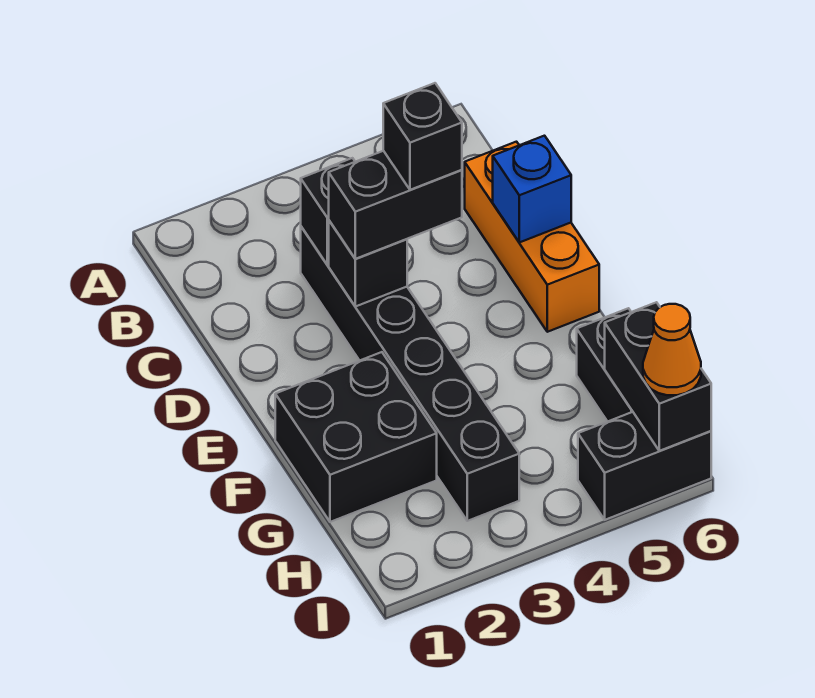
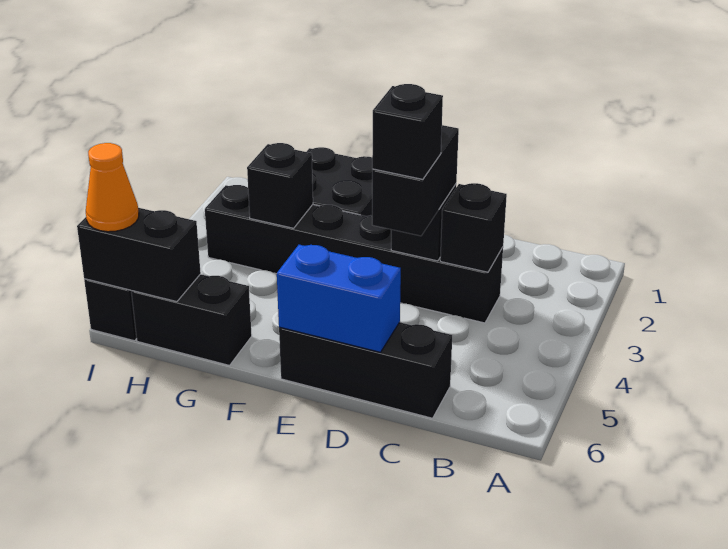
orange 1x3 brick [465,142,599,332] -> black 1x3 brick [279,322,452,418]
blue 1x1 brick [493,136,571,242] -> blue 1x2 brick [277,245,401,352]
none -> black 1x1 brick [247,143,313,228]

